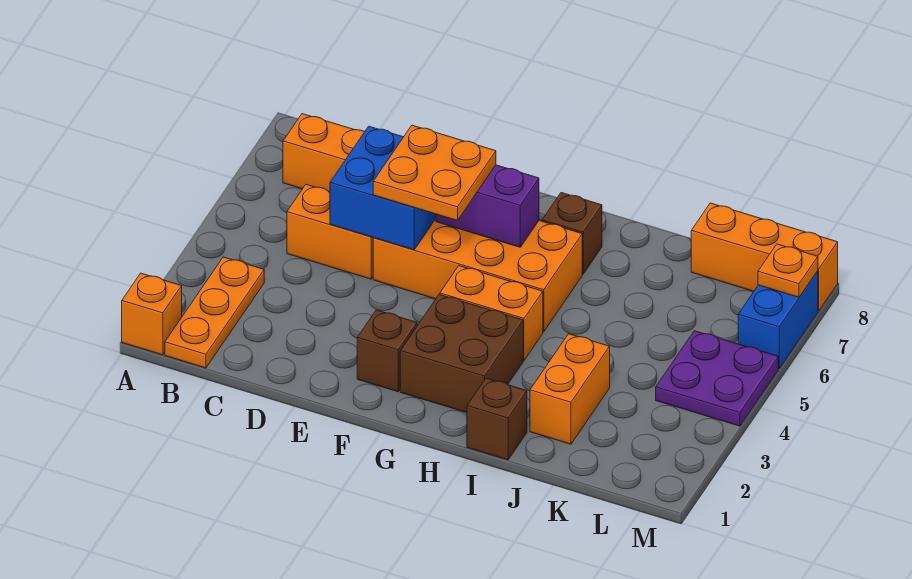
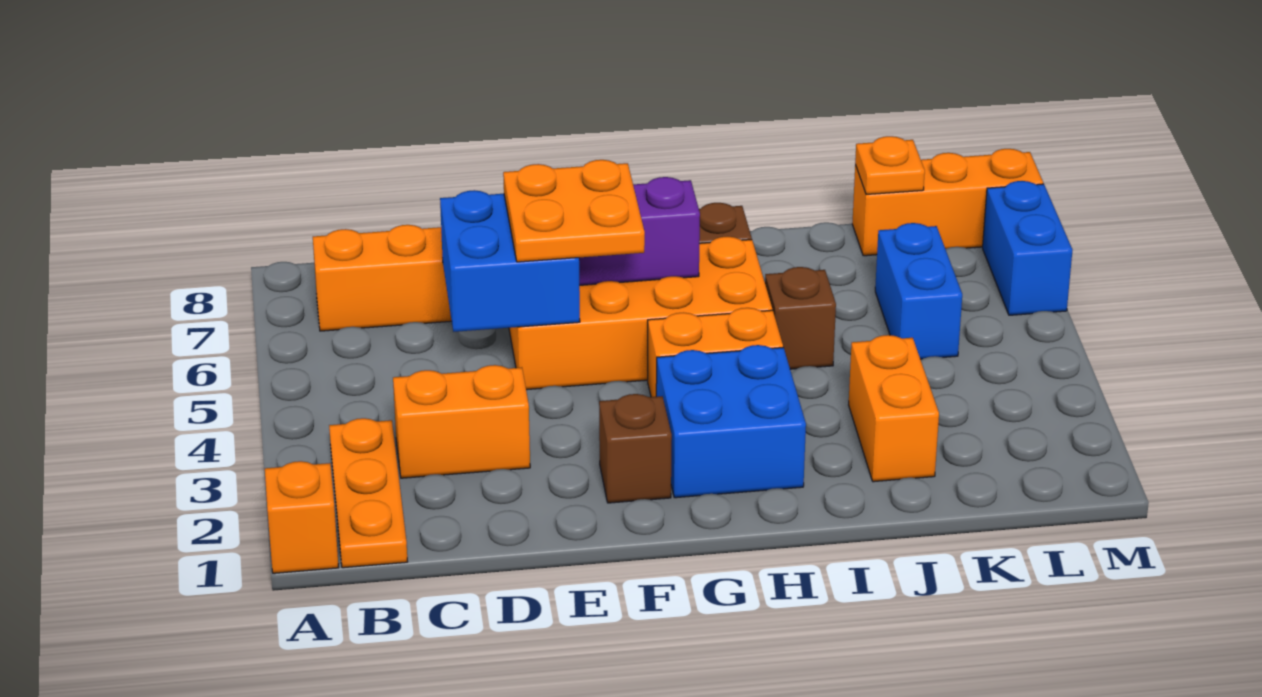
orange 1x2 brick [287,185,373,279] -> orange 1x2 brick moved to [393,365,530,478]
brown 2x2 brick [400,294,523,413] -> blue 2x2 brick [656,345,806,498]
brown 1x1 brick [467,378,527,460] -> brown 1x1 brick moved to [765,267,836,369]
none -> blue 1x2 brick [875,223,962,359]
purple 2x2 plate [656,331,778,426] -> none
orange 1x1 plate [758,244,818,297] -> orange 1x1 plate moved to [855,136,925,195]

